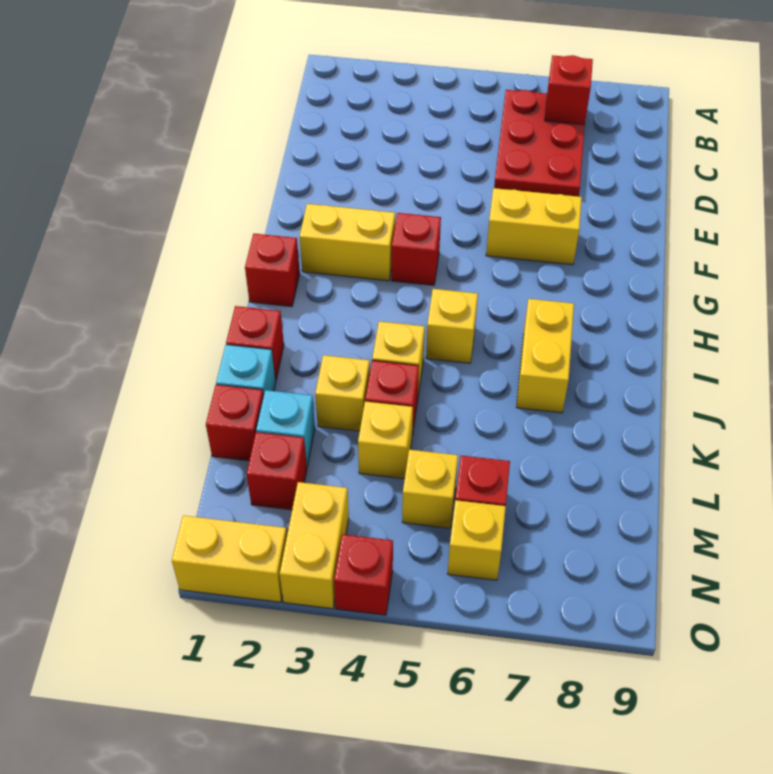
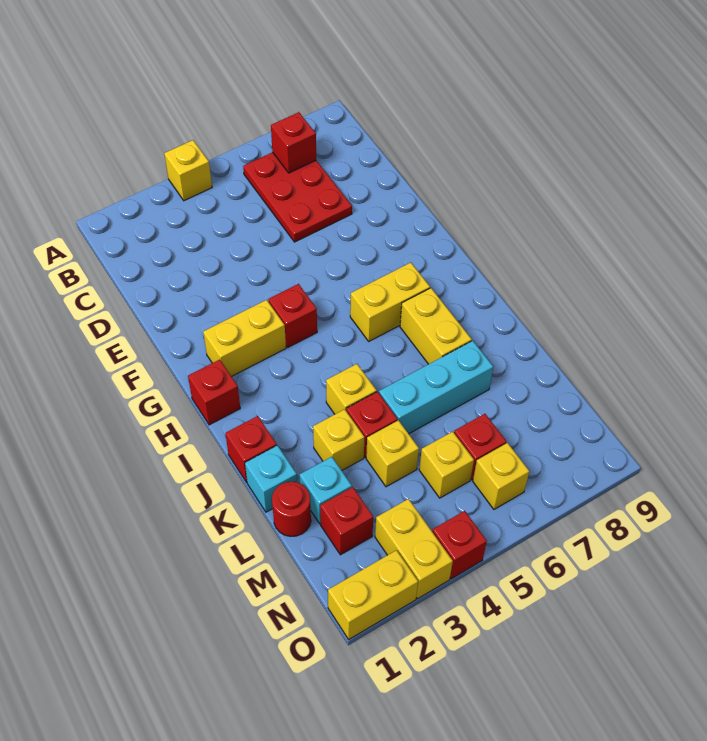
yellow 1x2 brick [486,188,582,265] -> yellow 1x2 brick moved to [350,263,430,341]
yellow 1x1 brick [426,289,478,363] -> yellow 1x1 brick moved to [164,140,212,201]
none -> cyan 1x3 brick [379,341,493,434]
red 1x1 brick [206,385,264,461] -> red 1x1 round brick [272,482,311,536]

